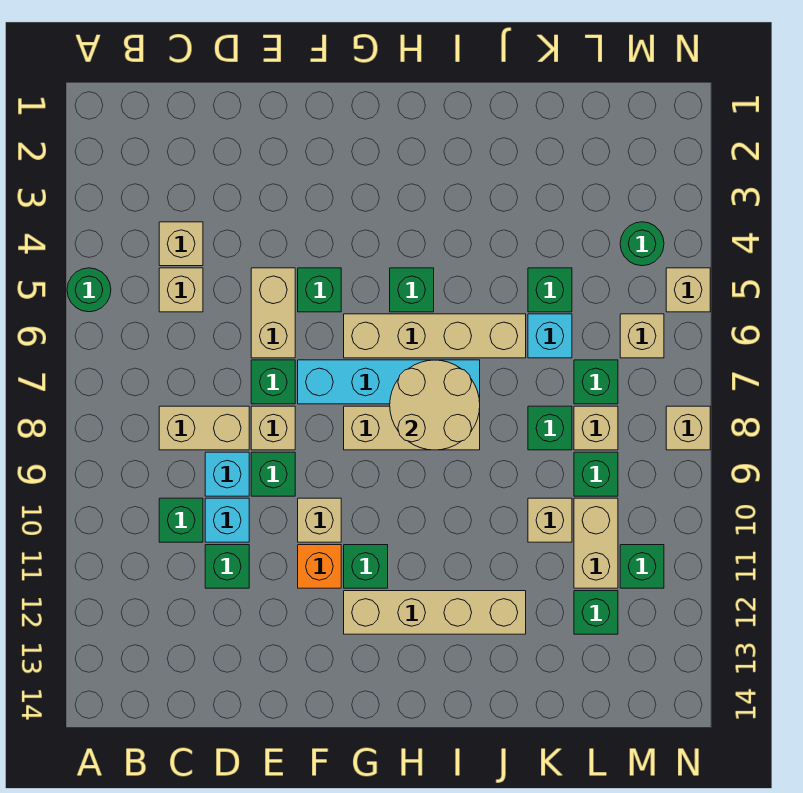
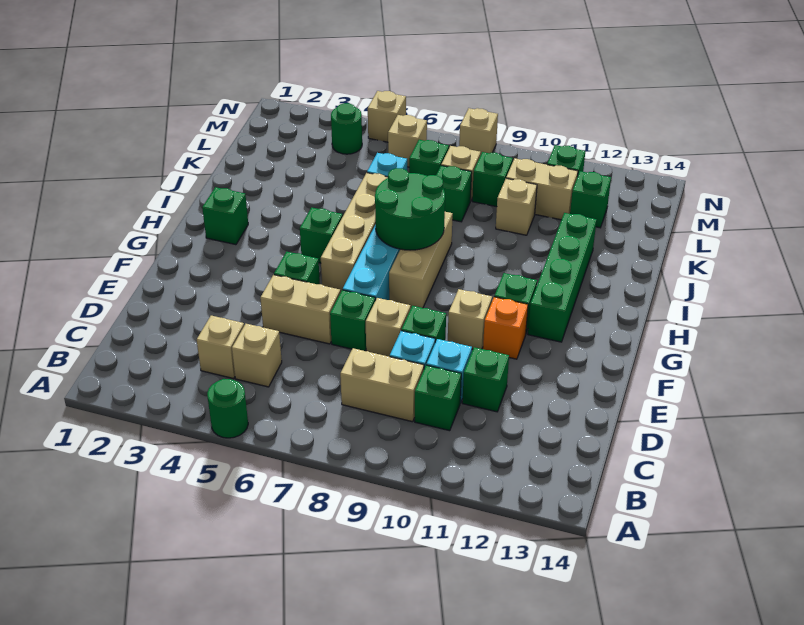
tan 1x2 brick [159,406,249,450] -> tan 1x2 brick turned to [340,348,424,422]
tan 1x4 brick [344,591,526,634] -> green 1x4 brick [528,213,597,342]
tan 2x2 round brick [390,360,480,450] -> green 2x2 round brick [375,168,445,250]
green 1x1 brick [528,268,572,312] -> green 1x1 brick moved to [202,187,248,245]

